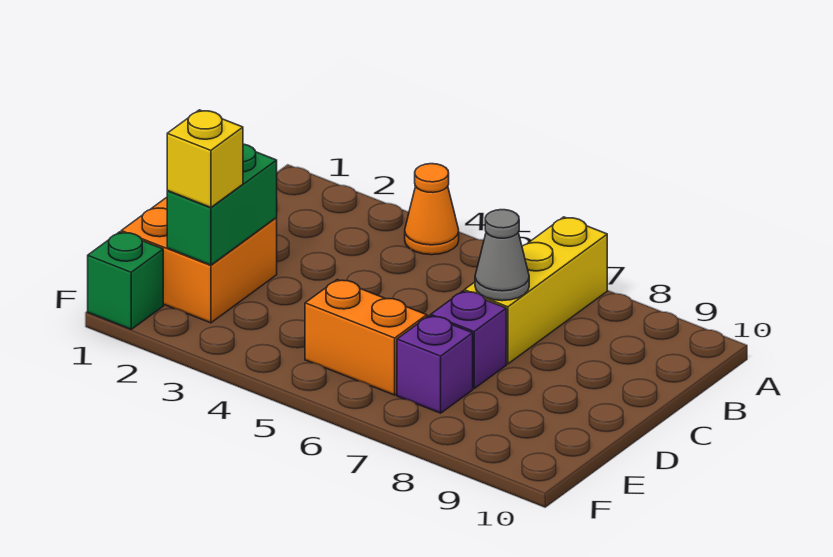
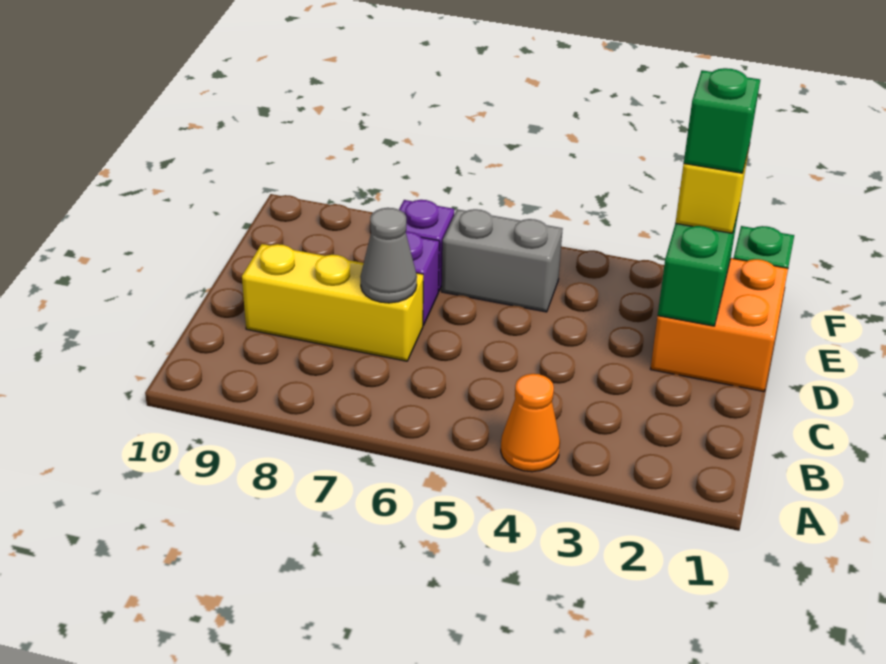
yellow 1x3 brick [464,217,607,364] -> yellow 1x3 brick turned to [242,244,423,361]
none -> green 1x1 brick [684,68,760,173]
orange 1x2 brick [305,280,427,395] -> grey 1x2 brick [442,209,563,312]

